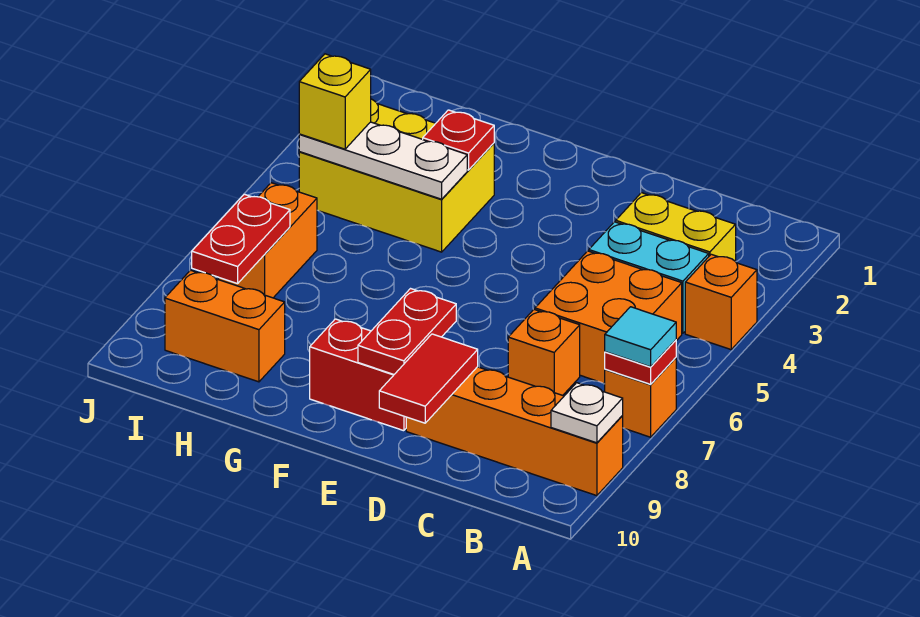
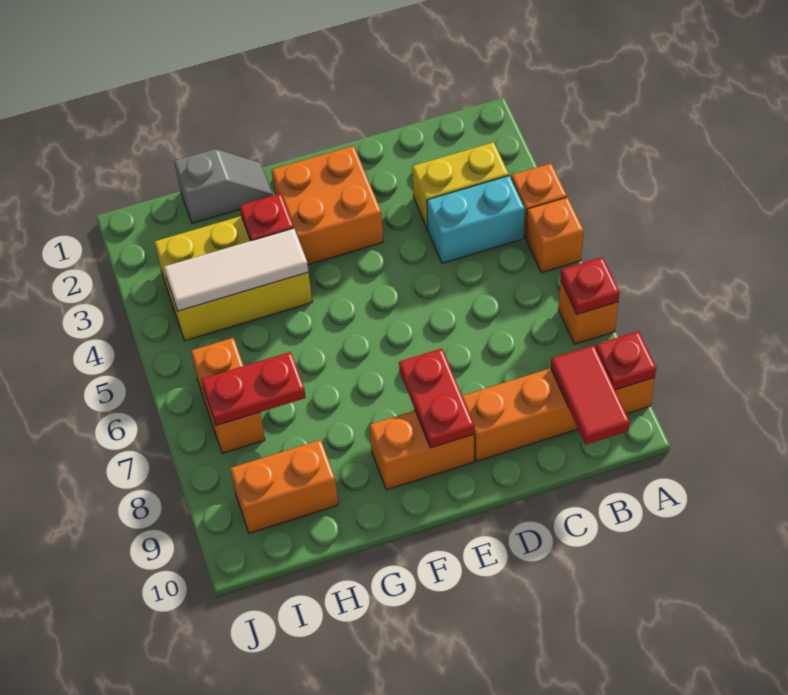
cyan 1x1 tile [605,307,676,367] -> none
white 1x1 plate [551,383,623,443] -> red 1x1 plate [596,331,656,390]
orange 2x2 brick [535,251,682,384] -> orange 2x2 brick moved to [272,146,383,265]
orange 1x1 brick [508,310,580,395] -> orange 1x1 brick moved to [526,197,584,273]
red 1x2 tile [379,334,478,423] -> red 1x2 tile moved to [551,345,630,445]
red 1x2 brick [310,319,406,431] -> orange 1x2 brick [369,411,474,490]
none -> grey 1x2 slope [174,149,273,223]
white 1x3 plate [299,122,467,199] -> white 1x3 tile [164,228,308,311]
yellow 1x1 brick [299,54,371,149] -> none
red 1x2 plate [192,194,290,284] -> red 1x2 plate turned to [201,352,306,426]

